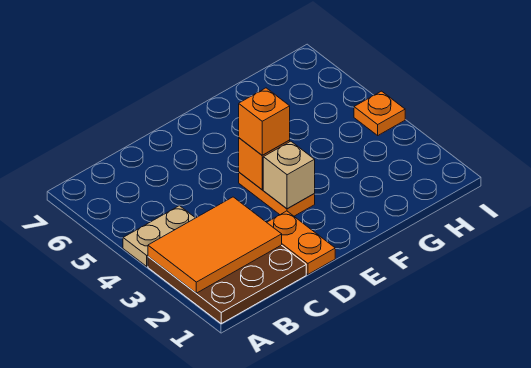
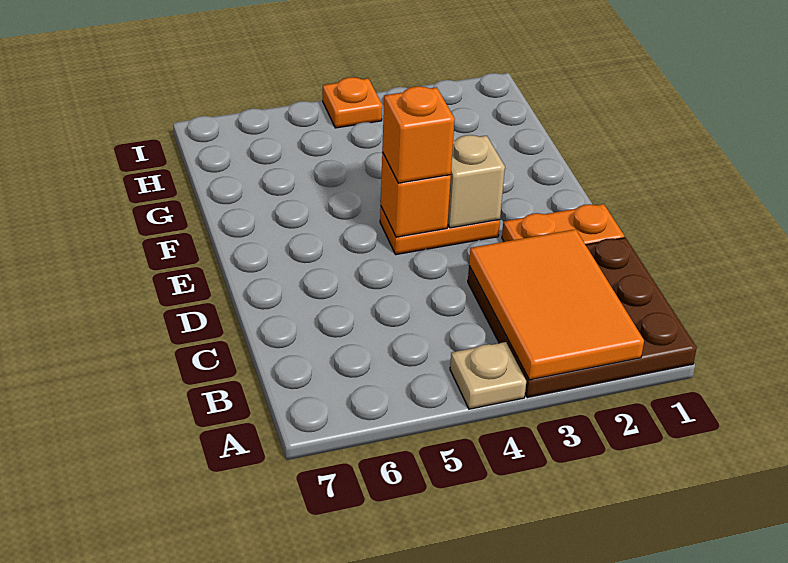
tan 1x2 plate [123,206,195,266] -> tan 1x1 plate [450,342,526,409]

